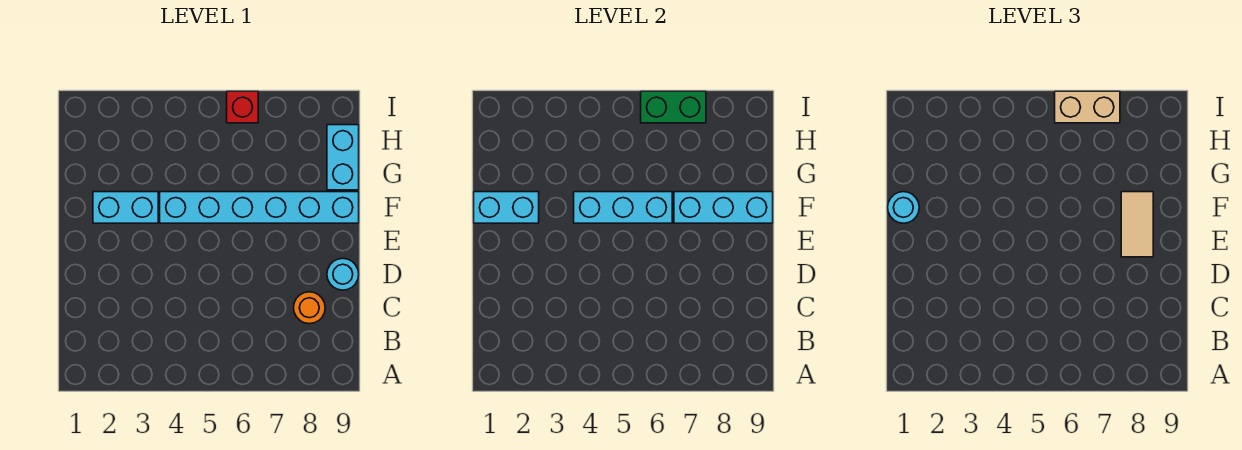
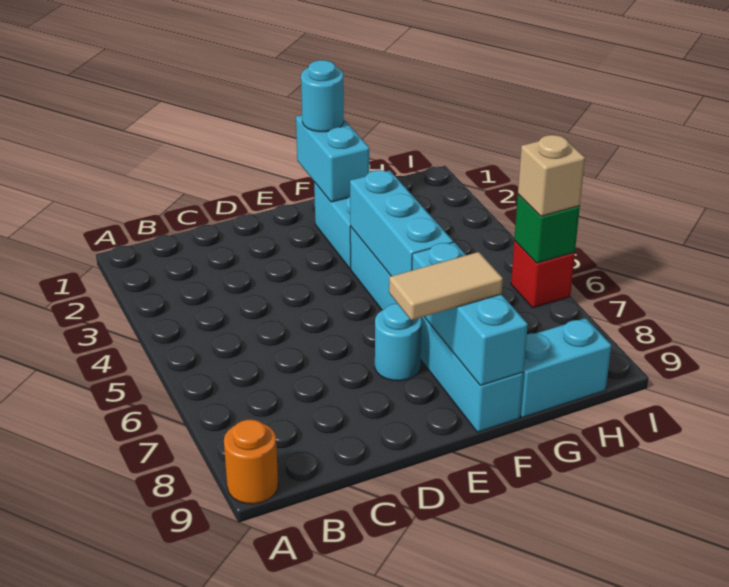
orange 1x1 round brick [294,292,325,324] -> orange 1x1 round brick moved to [224,419,278,504]
cyan 1x1 round brick [327,258,359,290] -> cyan 1x1 round brick moved to [375,304,422,381]
green 1x2 brick [641,91,706,123] -> green 1x1 brick [514,194,580,263]
tan 1x2 brick [1055,91,1120,123] -> tan 1x1 brick [518,135,585,216]

